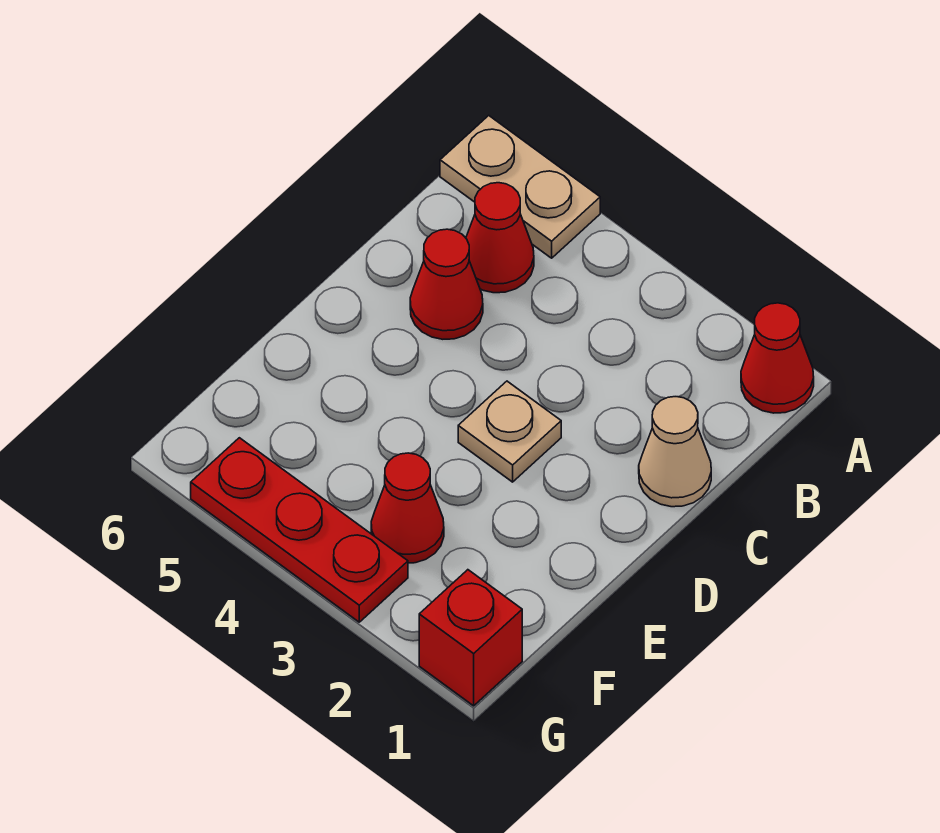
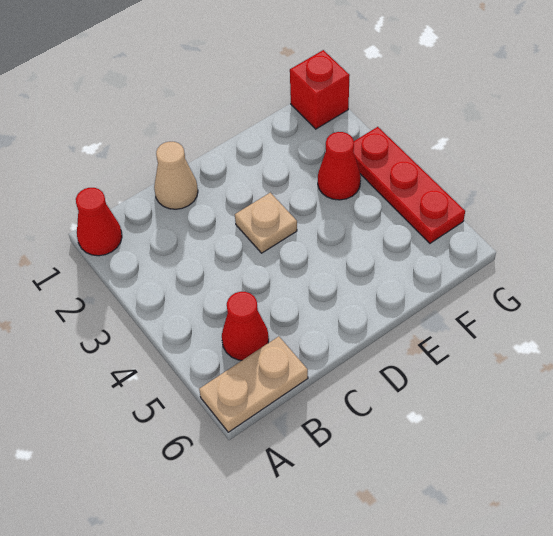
tan 1x2 plate [440,116,600,258] -> tan 1x2 plate turned to [199,336,308,432]
red 1x1 cone [410,229,483,339] -> none

